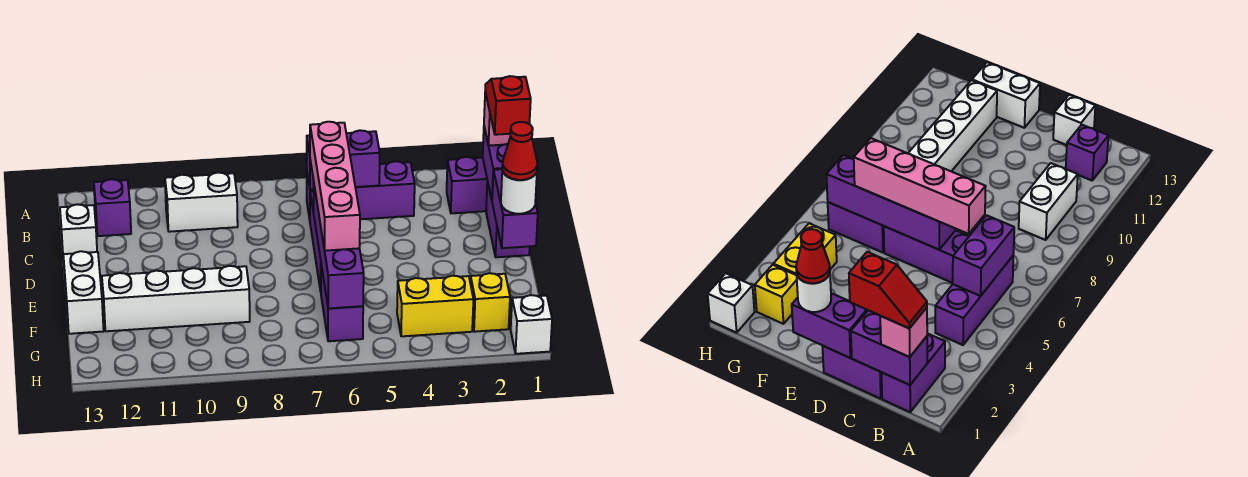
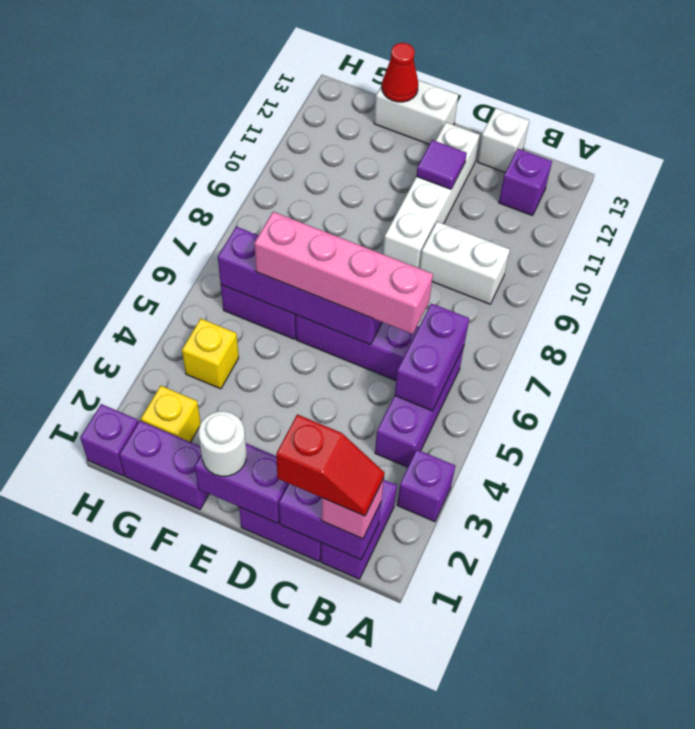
none -> purple 1x1 brick [397,450,455,522]
white 1x2 brick [165,173,238,232] -> white 1x2 brick turned to [420,222,510,304]
none -> purple 1x1 tile [416,140,467,189]
red 1x1 cone [502,122,537,180] -> red 1x1 cone moved to [382,43,418,102]
none -> purple 1x2 brick [119,421,209,509]
white 1x4 brick [102,266,250,331] -> white 1x4 brick moved to [383,122,480,268]
yellow 1x2 brick [397,276,473,336] -> yellow 1x1 brick [182,319,239,389]
white 1x1 brick [511,295,552,354] -> purple 1x1 brick [80,404,138,476]

